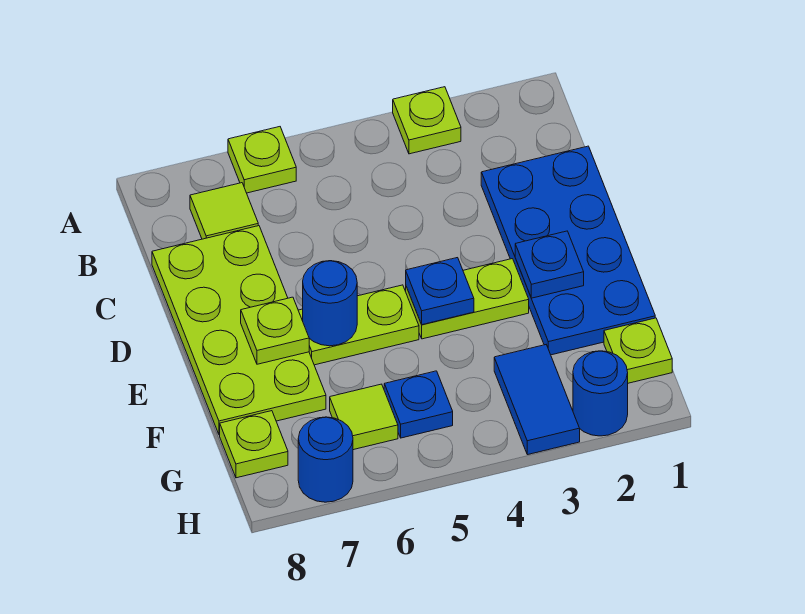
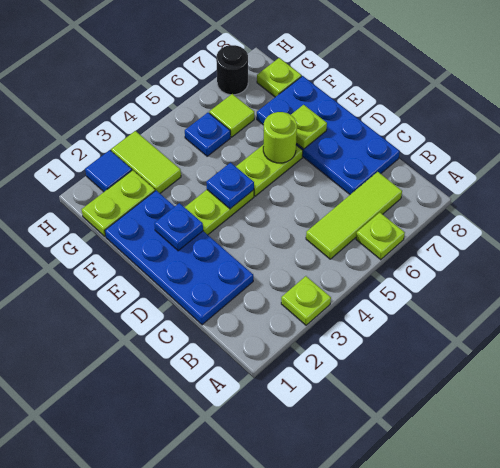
lime 1x1 tile [190,183,258,239] -> lime 1x3 tile [306,172,402,259]
lime 2x4 plate [152,226,326,435] -> blue 2x4 plate [257,76,400,194]
blue 1x1 round brick [303,261,357,346] -> lime 1x1 round brick [263,112,297,163]
lime 1x1 plate [604,318,672,383] -> lime 1x2 plate [82,170,155,236]
blue 1x2 tile [494,345,580,455] -> lime 1x2 tile [111,131,181,193]
blue 1x1 round brick [573,351,628,436] -> blue 1x1 tile [85,150,132,192]
blue 1x1 round brick [298,417,353,502] -> black 1x1 round brick [216,45,248,95]

